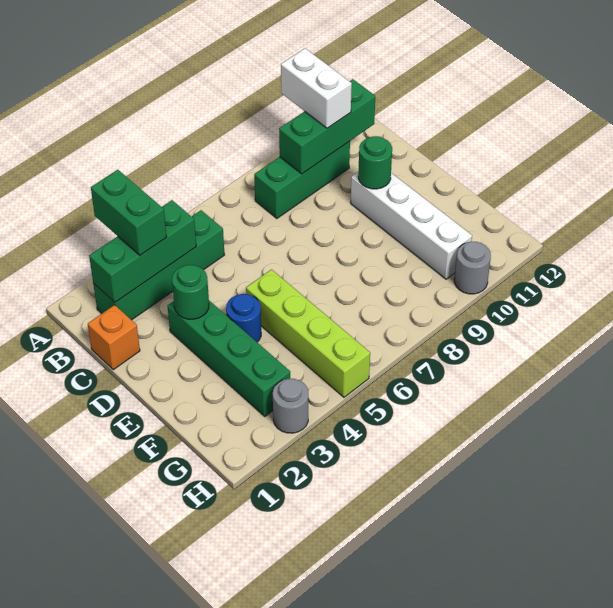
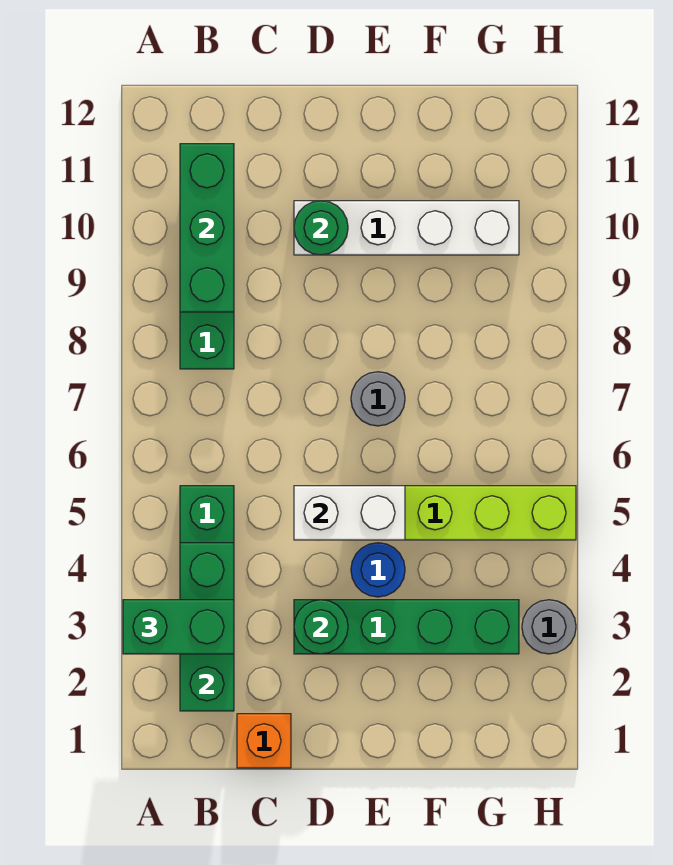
white 1x2 brick [281,48,352,128] -> white 1x2 brick moved to [294,486,405,540]
grey 1x1 round brick [454,242,491,294] -> grey 1x1 round brick moved to [351,372,405,426]

